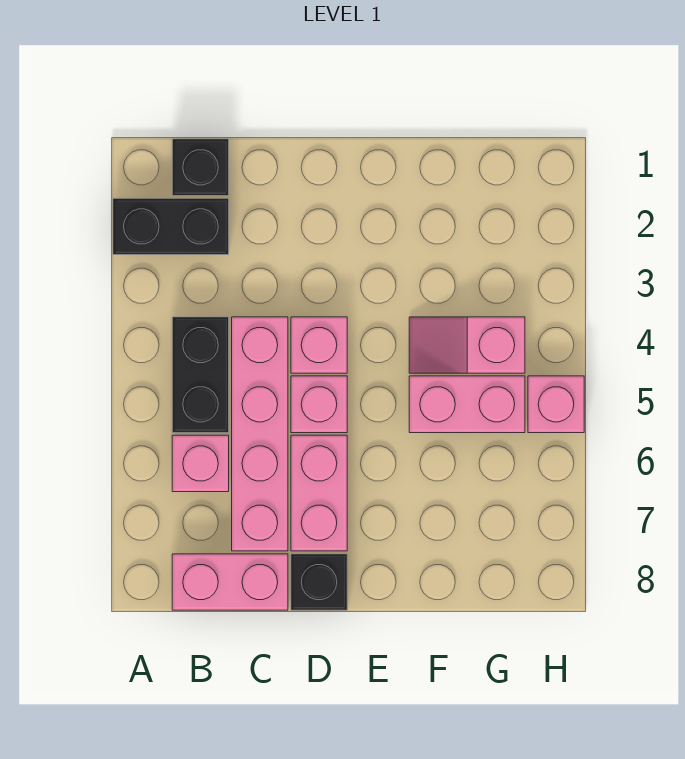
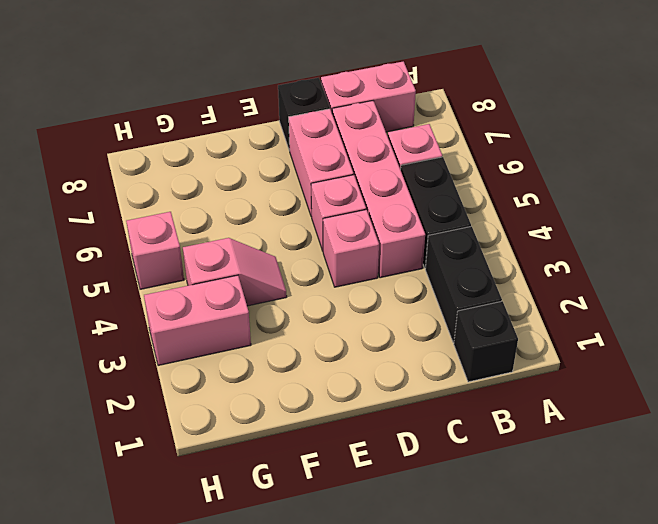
black 1x2 brick [113,198,229,255] -> black 1x2 brick turned to [425,226,502,343]
pink 1x2 brick [409,376,525,433] -> pink 1x2 brick moved to [144,275,251,366]

